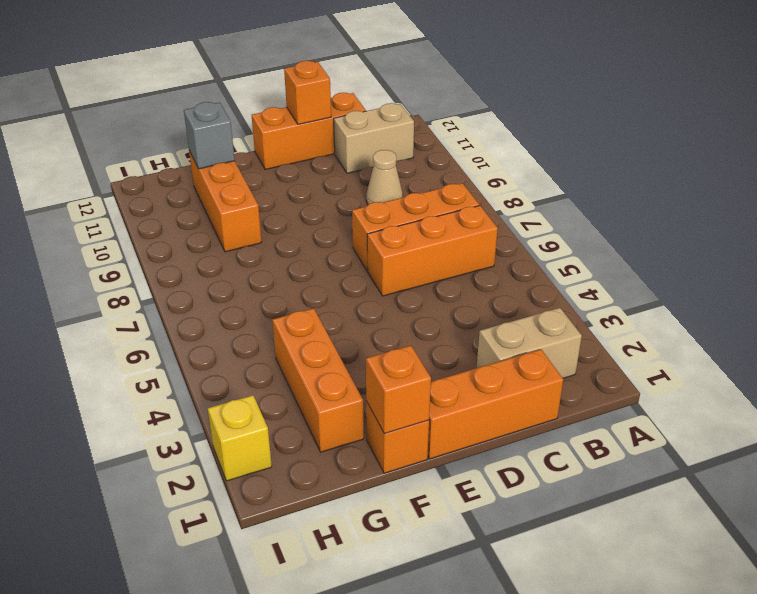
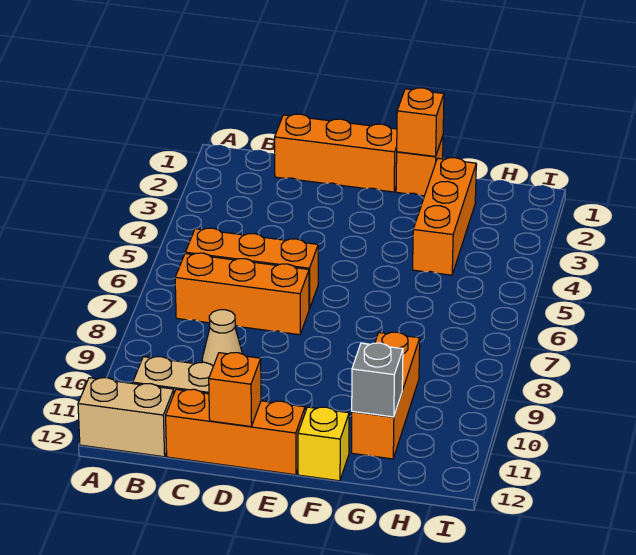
tan 1x2 brick [477,308,582,378] -> tan 1x2 brick moved to [78,378,174,457]
yellow 1x1 brick [208,395,272,481] -> yellow 1x1 brick moved to [298,407,349,481]

